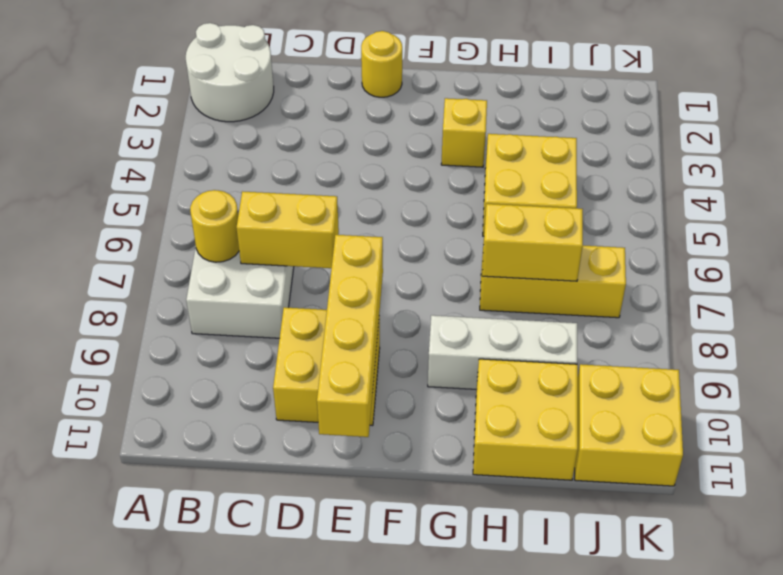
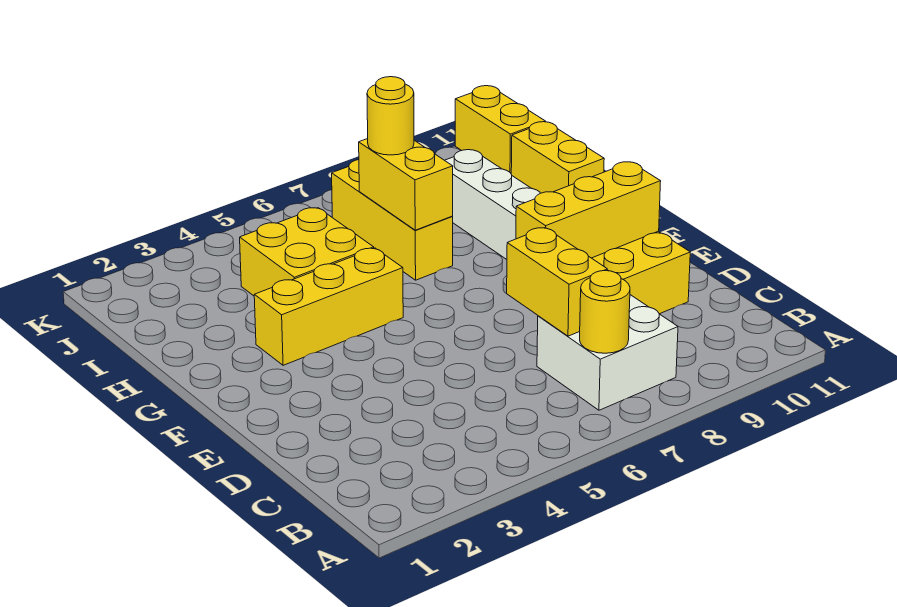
white 2x2 round brick [186,23,274,122] -> none
yellow 1x1 round brick [361,31,402,97] -> yellow 1x1 round brick moved to [367,77,414,155]
yellow 1x4 brick [317,235,383,437] -> yellow 1x3 brick [516,162,661,258]
yellow 1x1 brick [441,98,487,167] -> yellow 1x3 brick [254,248,403,365]
yellow 2x2 brick [473,359,578,480] -> yellow 1x2 brick [511,122,604,193]
yellow 2x2 brick [575,364,683,486] -> yellow 1x2 brick [455,86,546,173]

